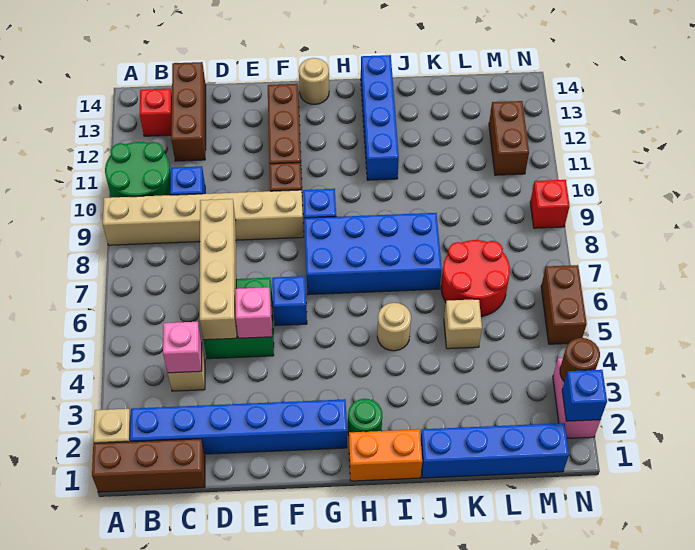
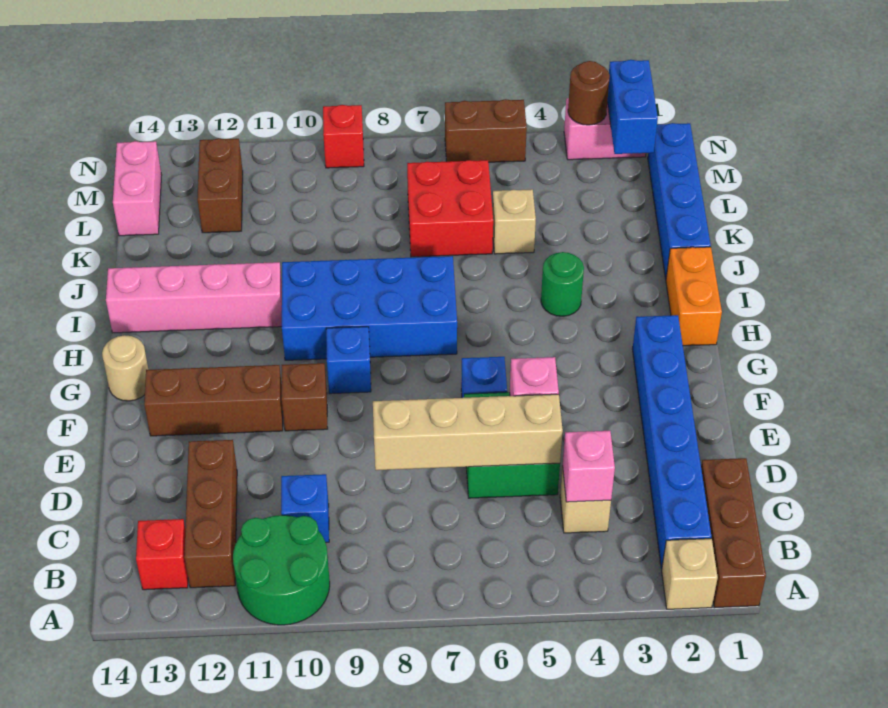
tan 1x6 brick [103,190,304,245] -> none
brown 1x3 brick [171,62,206,161] -> brown 1x3 brick turned to [184,440,237,588]
blue 2x4 brick [304,213,442,295] -> blue 2x4 brick turned to [282,256,457,360]
green 1x1 round brick [348,399,382,434] -> green 1x1 round brick moved to [541,252,584,316]
tan 1x1 round brick [377,303,411,351] -> none
blue 1x4 brick [361,55,399,180] -> pink 1x4 brick [106,262,282,333]
red 2x2 round brick [441,240,510,317] -> red 2x2 brick [407,160,493,257]
none -> pink 1x2 brick [113,141,162,236]
brown 1x2 brick [489,101,529,175] -> brown 1x2 brick turned to [197,138,243,233]
blue 1x1 brick [562,370,607,421] -> blue 1x2 brick [607,60,658,154]

